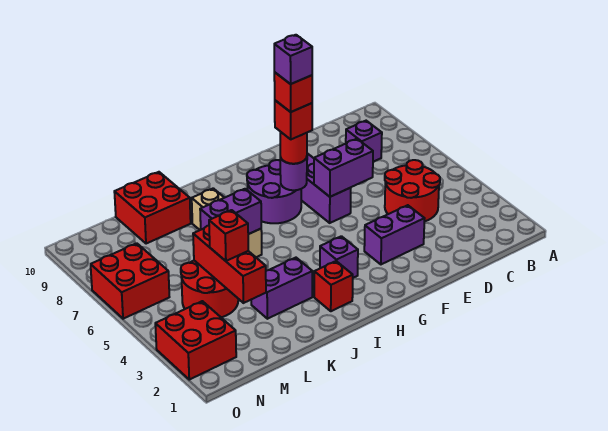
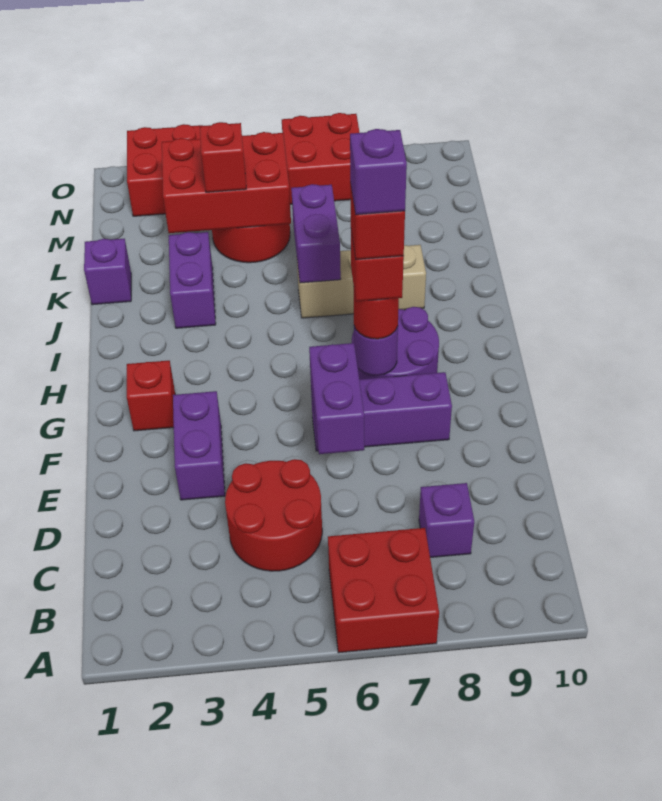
purple 1x1 brick [320,236,358,278] -> purple 1x1 brick moved to [84,239,131,305]
red 1x1 brick [314,261,353,311] -> red 1x1 brick moved to [127,361,175,431]
red 2x2 brick [114,172,191,244] -> red 2x2 brick moved to [328,528,439,653]
red 1x3 brick [193,226,266,303] -> red 2x3 brick [162,132,291,233]

